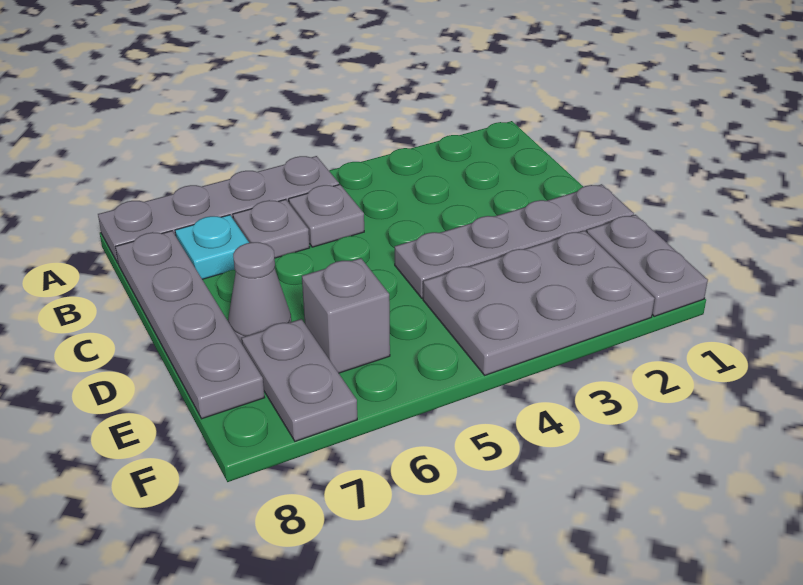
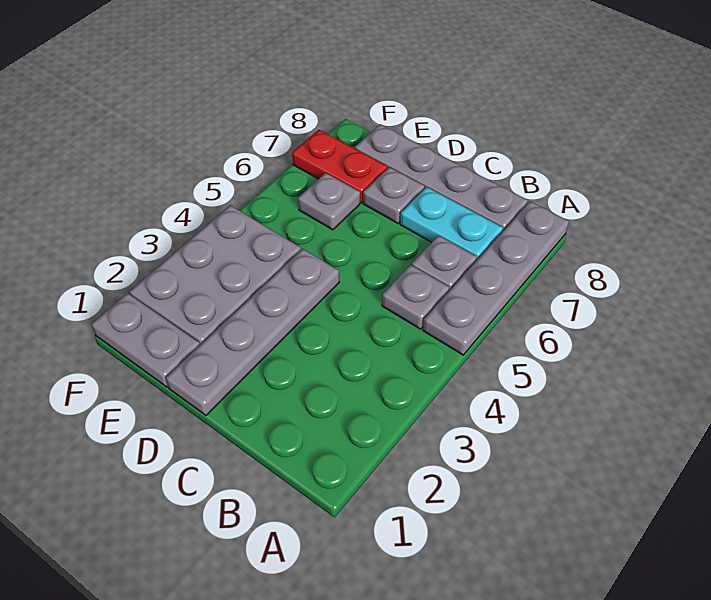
cyan 1x1 plate [175,215,249,279] -> cyan 1x2 plate [400,187,503,260]
grey 1x1 cone [228,242,291,343] -> grey 1x1 plate [363,167,425,223]
grey 1x1 brick [302,258,390,373] -> grey 1x1 plate [298,173,360,230]
grey 1x2 plate [242,319,357,441] -> red 1x2 plate [292,130,388,203]

